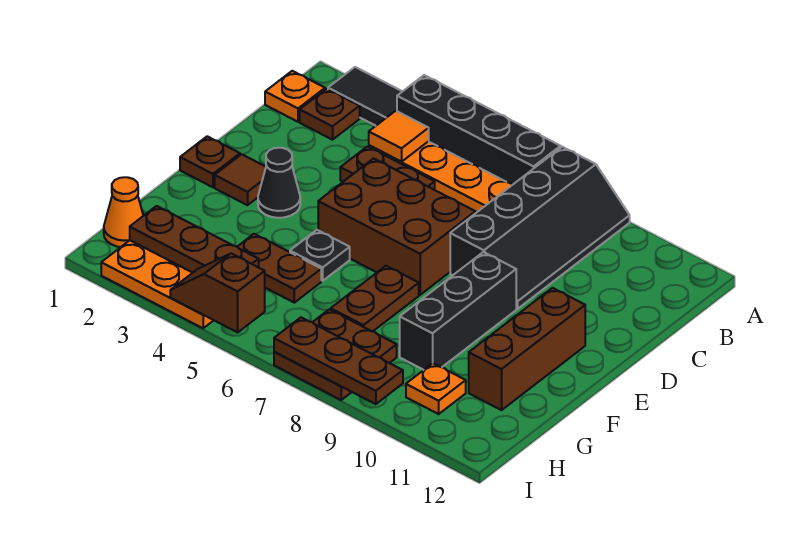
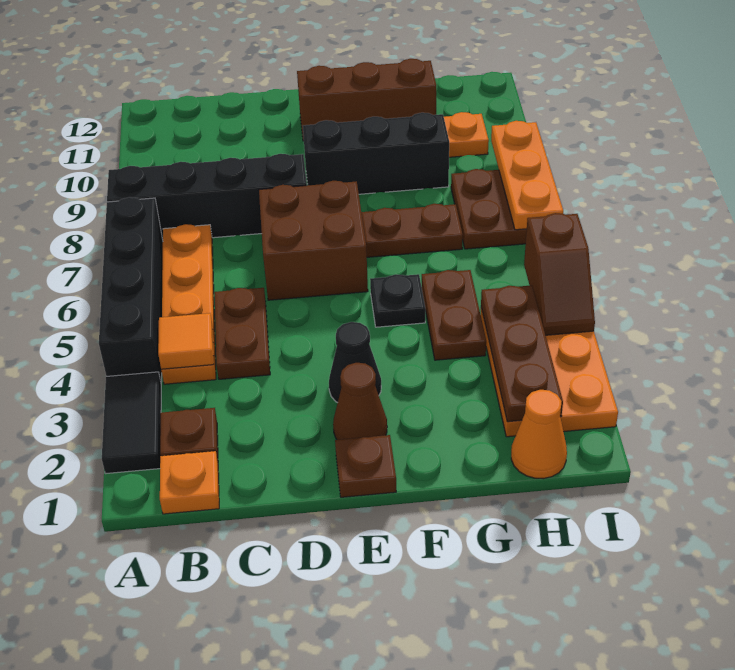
brown 2x3 brick [318,159,476,295] -> brown 2x2 brick [259,181,368,300]
brown 1x1 tile [215,154,266,205] -> brown 1x1 cone [333,363,387,440]
brown 1x3 plate [274,318,403,404] -> orange 1x3 plate [491,121,563,230]

